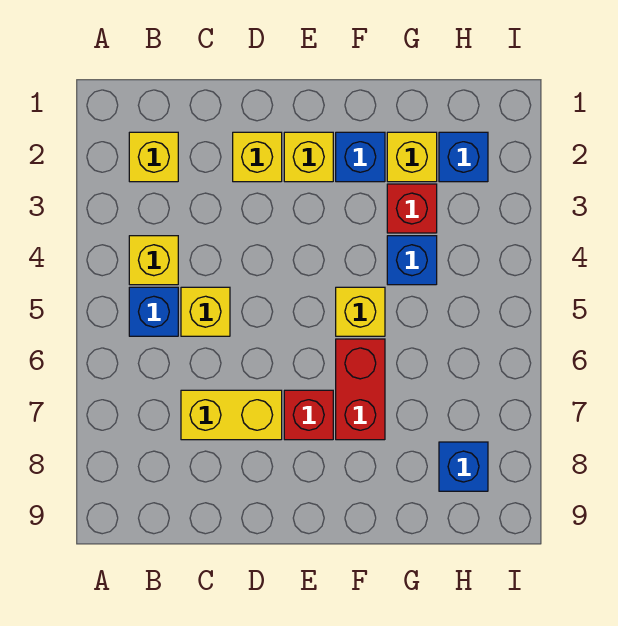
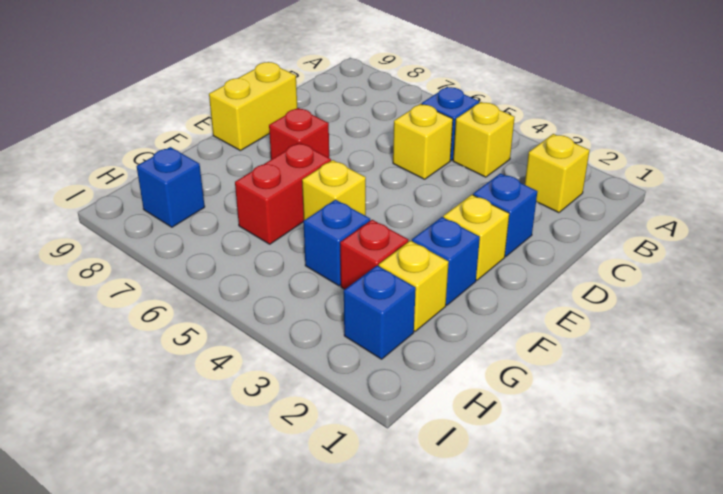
yellow 1x2 brick [181,390,282,440] -> yellow 1x2 brick moved to [209,62,297,151]
yellow 1x1 brick [233,132,282,182] -> blue 1x1 brick [473,173,538,257]
red 1x2 brick [336,339,385,440] -> red 1x2 brick turned to [235,143,331,244]

